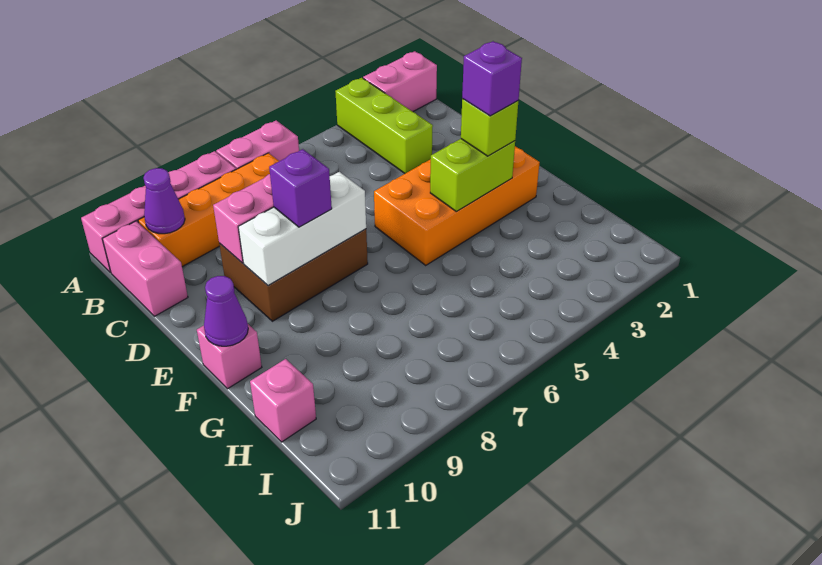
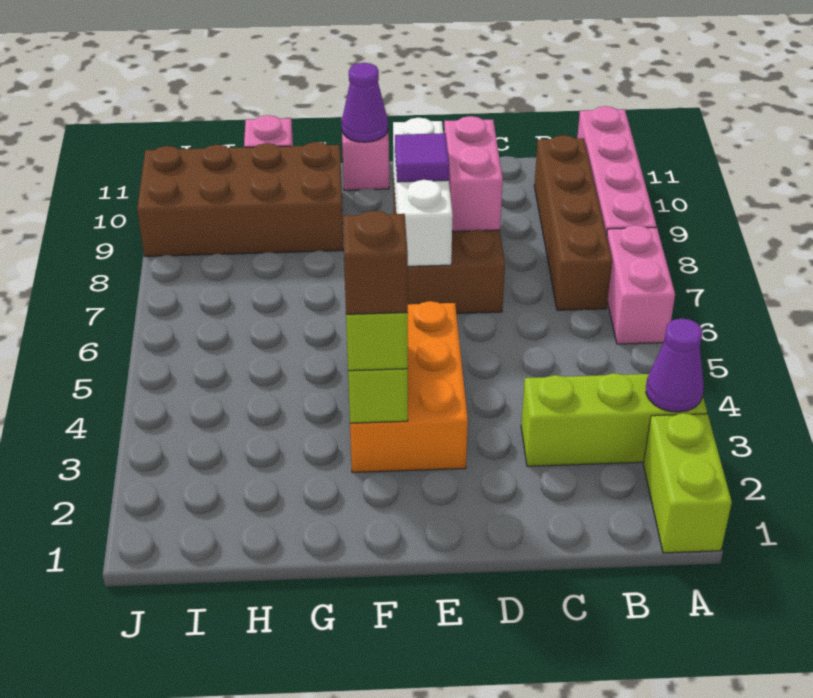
pink 1x2 brick [363,51,437,112] -> lime 1x2 brick [643,413,732,553]
orange 1x4 brick [138,153,279,267] -> brown 1x4 brick [534,135,612,310]
purple 1x1 cone [143,168,185,234] -> purple 1x1 cone moved to [646,318,704,412]
pink 1x2 brick [102,221,188,316] -> none
orange 2x4 brick [374,146,540,265] -> orange 2x3 brick [350,301,468,472]
purple 1x1 brick [269,149,332,227] -> purple 1x1 tile [395,133,449,182]
purple 1x1 brick [462,41,522,116] -> brown 1x1 brick [343,211,408,314]
none -> brown 2x4 brick [137,142,343,256]

